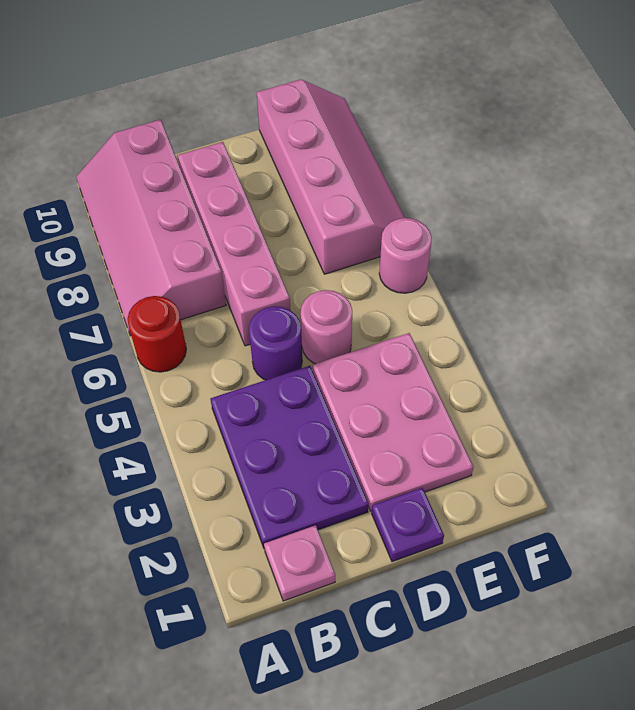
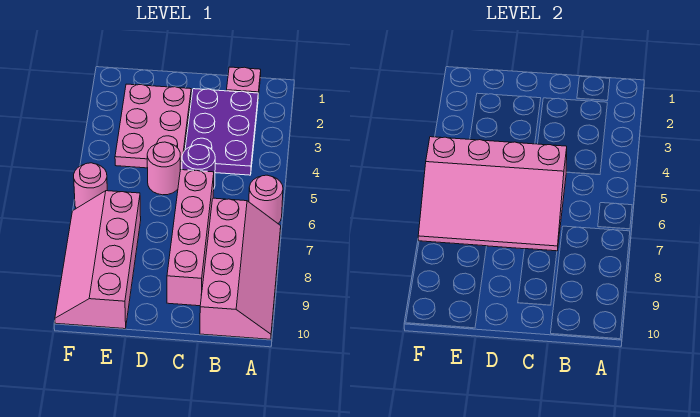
red 1x1 round brick [128,296,186,372] -> pink 1x1 round brick [249,175,283,223]
none -> pink 3x4 slope [418,137,567,251]
purple 1x1 plate [372,488,444,562] -> none

